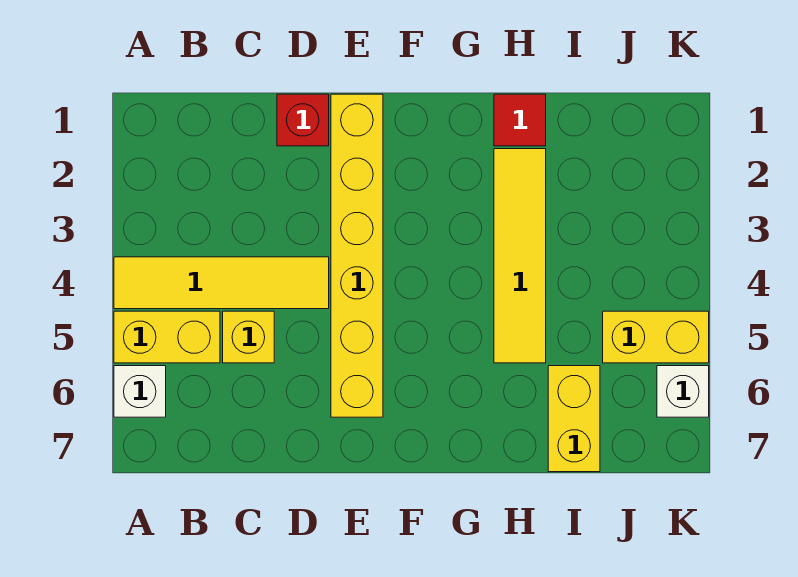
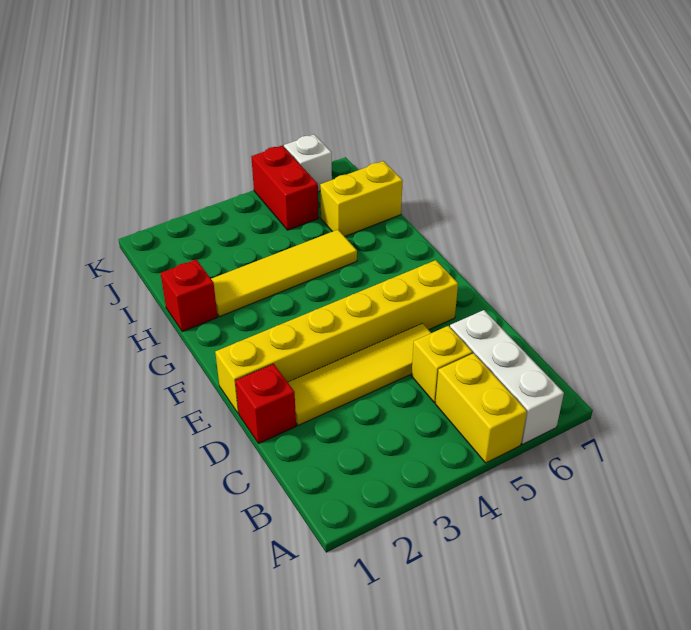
yellow 1x4 tile [114,257,329,309] -> yellow 1x4 tile turned to [288,323,431,425]
white 1x1 brick [114,366,166,417] -> white 1x3 brick [450,310,564,444]
red 1x1 tile [494,94,546,146] -> red 1x1 brick [161,259,218,331]
yellow 1x2 brick [603,311,709,363] -> red 1x2 brick [251,146,319,230]

